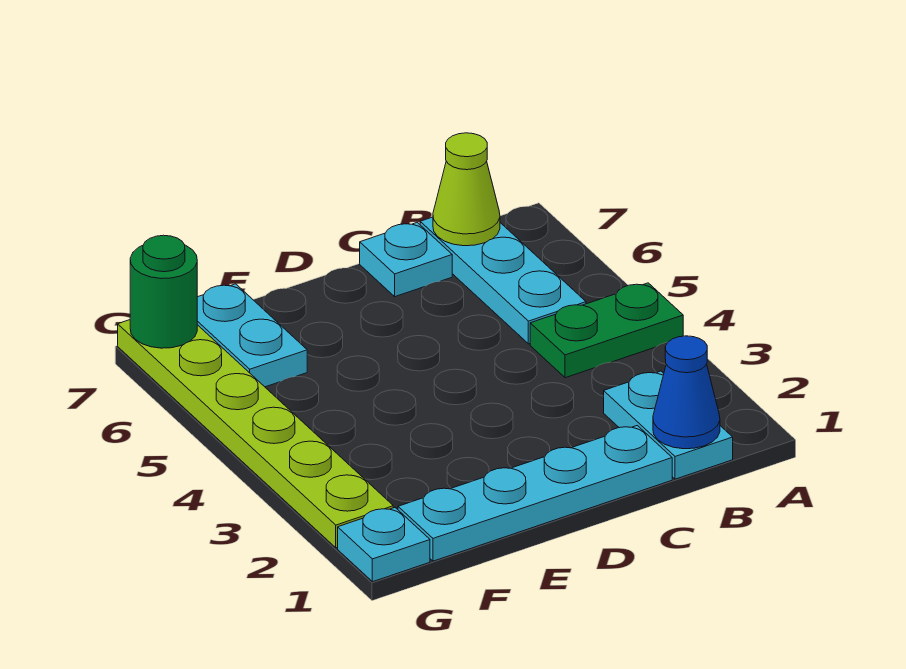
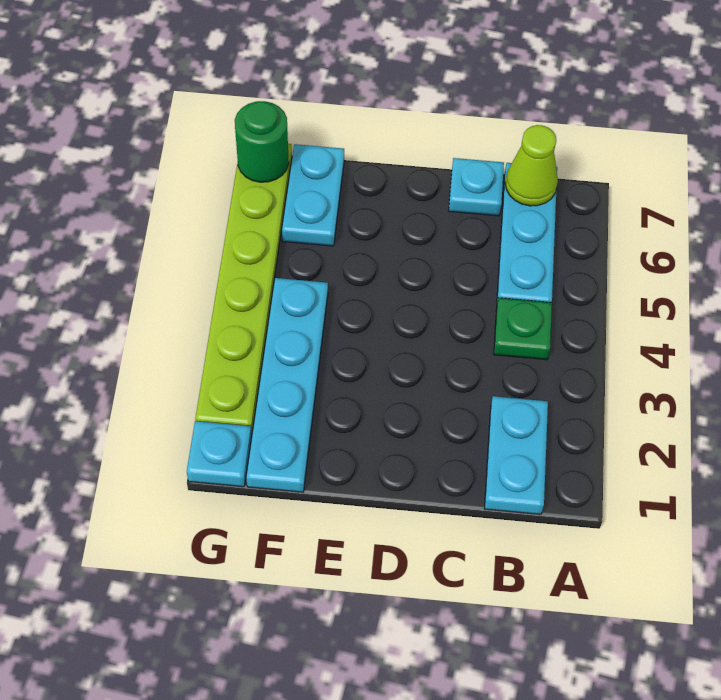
green 1x2 plate [530,283,683,378] -> green 1x1 plate [494,298,552,360]
blue 1x1 cone [653,336,720,449] -> none
cyan 1x4 plate [398,426,672,561] -> cyan 1x4 plate turned to [246,278,328,492]

